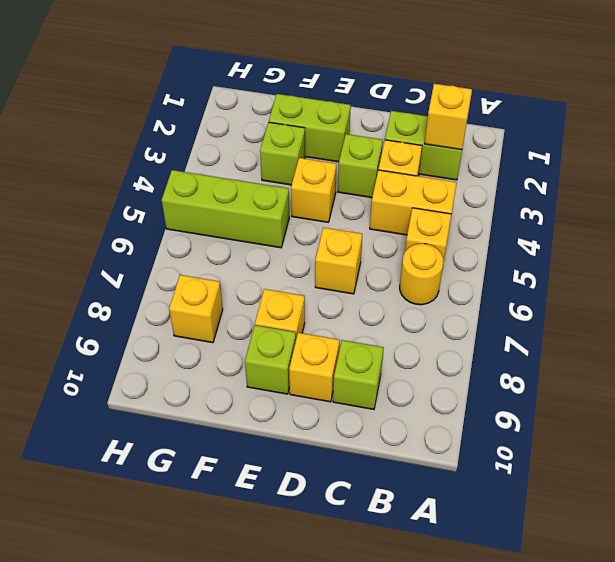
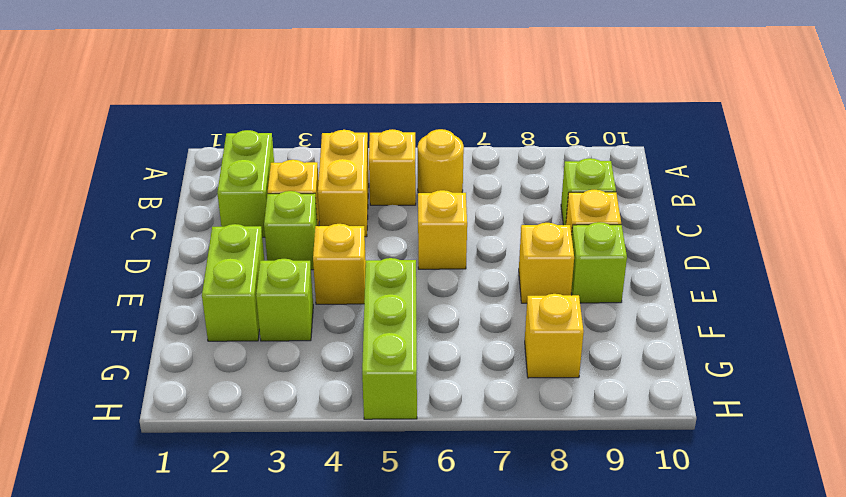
yellow 1x1 brick [424,84,472,150] -> none

